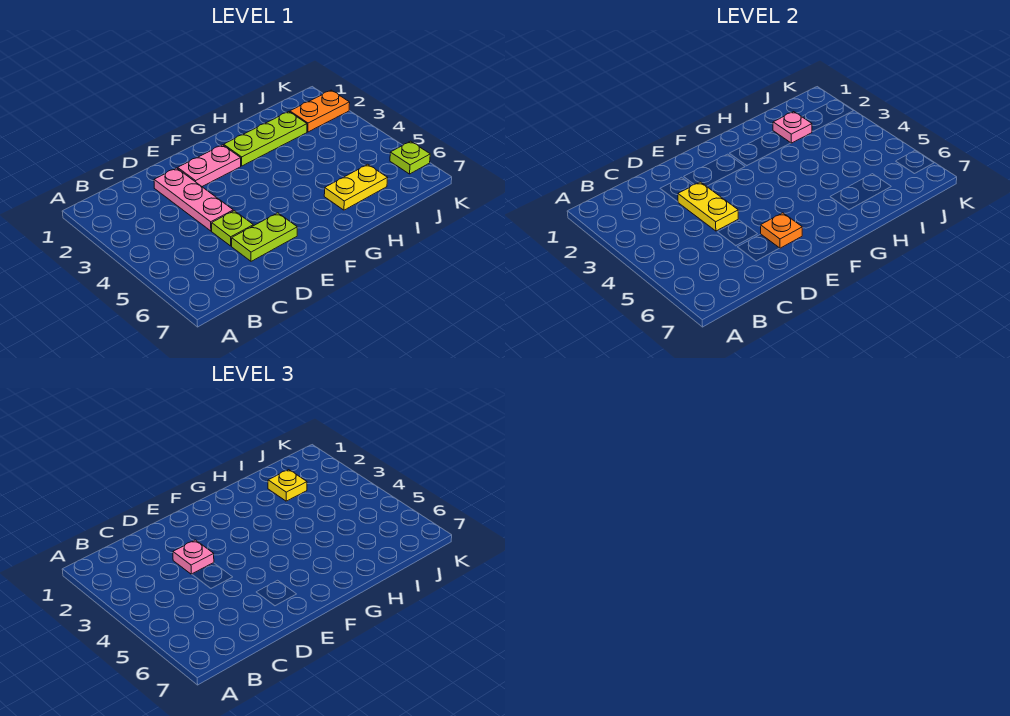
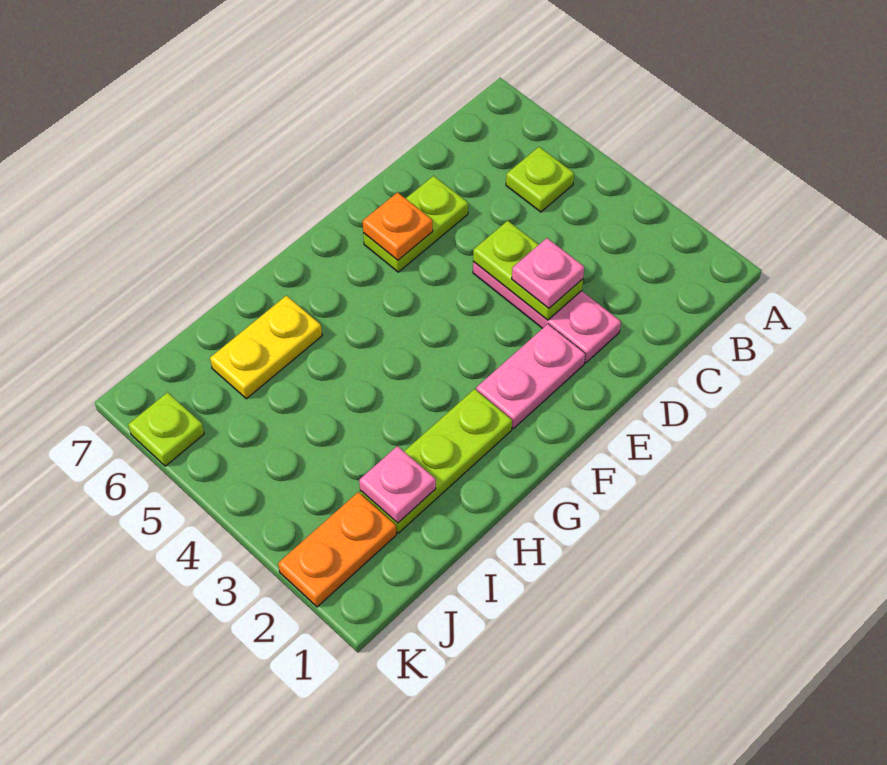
yellow 1x2 plate [678,182,738,231] -> lime 1x2 plate [473,221,583,320]
lime 1x1 plate [212,211,253,246] -> lime 1x1 plate moved to [506,147,574,212]
yellow 1x1 plate [268,470,307,501] -> none

